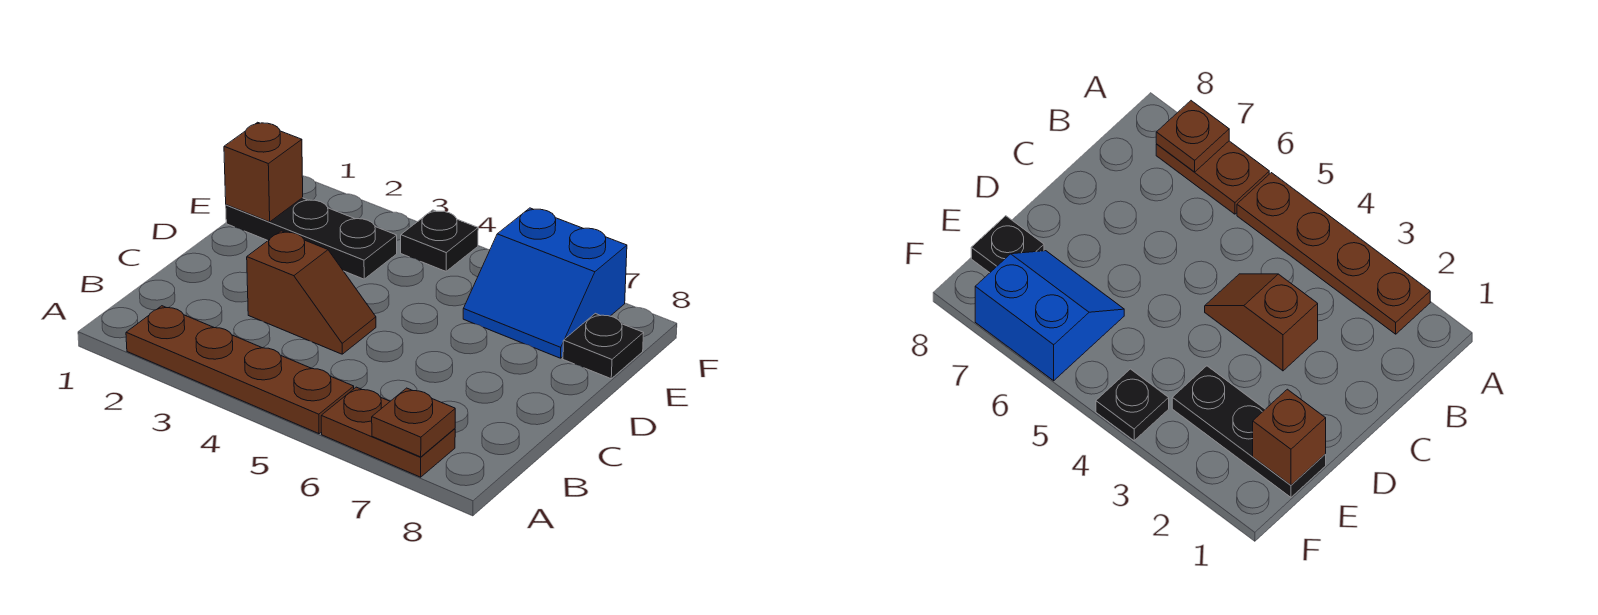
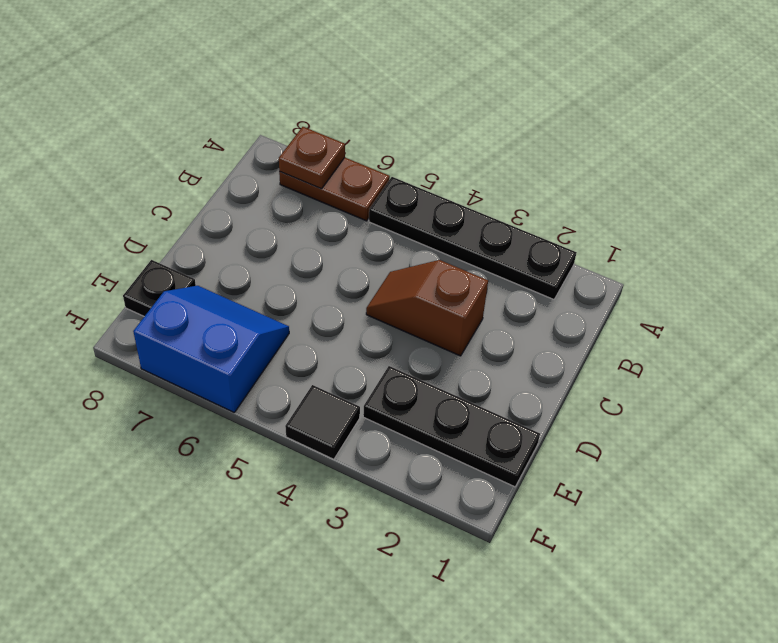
brown 1x4 plate [126,306,354,434] -> black 1x4 plate [369,177,577,299]
brown 1x1 brick [224,122,303,222] -> none
black 1x1 plate [401,210,478,271] -> black 1x1 tile [285,385,360,459]

